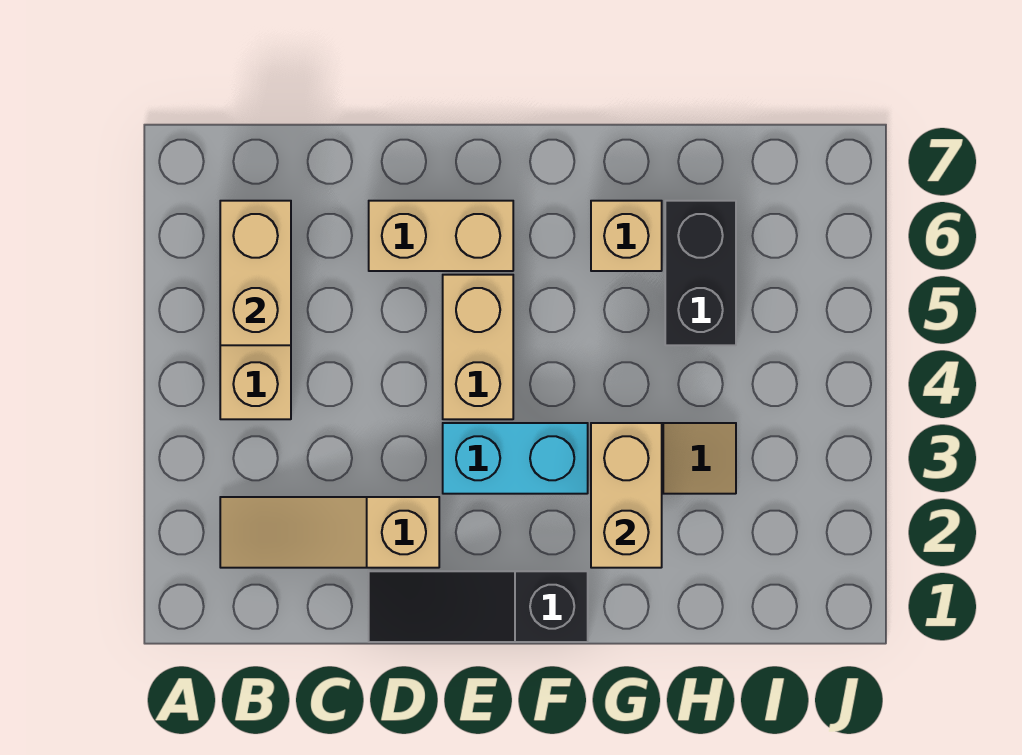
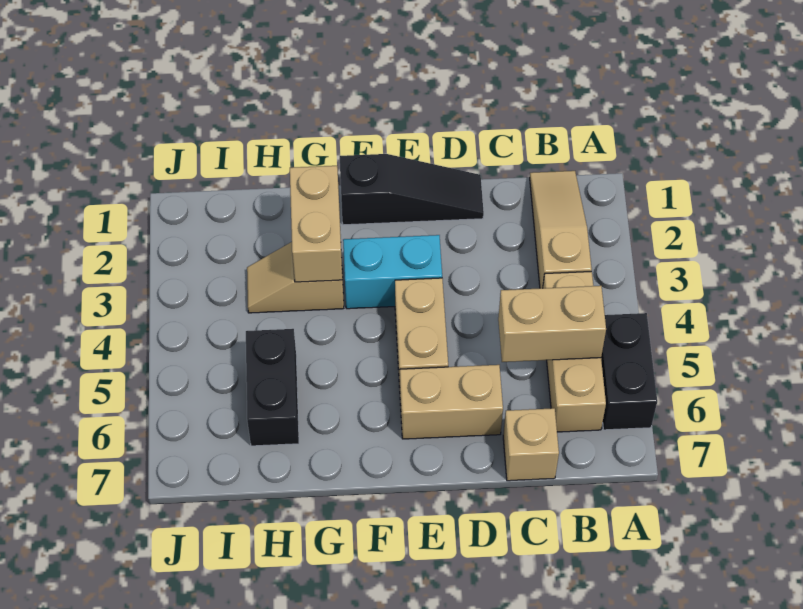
none -> black 1x2 brick [601,313,657,430]
tan 1x3 slope [220,497,439,568] -> tan 1x3 slope turned to [530,171,592,288]
tan 1x2 brick [220,201,291,345] -> tan 1x2 brick turned to [498,286,606,362]
tan 1x1 brick [591,201,662,271] -> tan 1x1 brick moved to [503,408,559,481]

